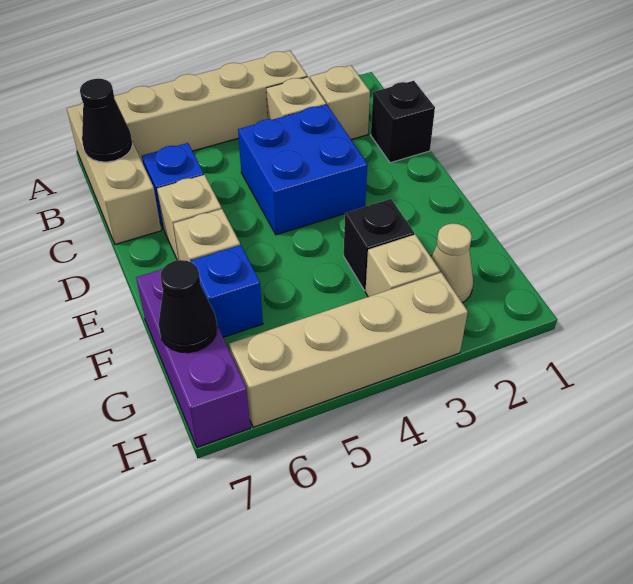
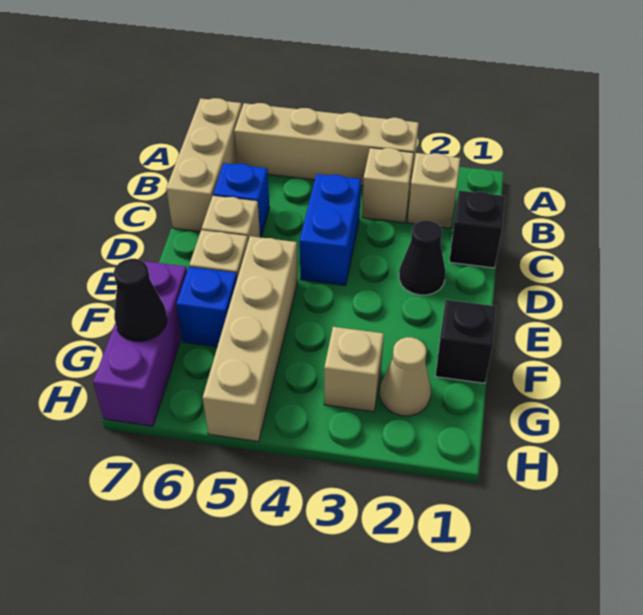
black 1x1 cone [80,79,133,162] -> black 1x1 cone moved to [399,220,445,295]
blue 2x2 brick [238,105,367,235] -> blue 1x2 brick [300,174,361,286]
black 1x1 brick [344,199,414,290] -> black 1x1 brick moved to [435,300,496,383]
tan 1x4 brick [229,273,468,427] -> tan 1x4 brick turned to [203,236,298,442]

